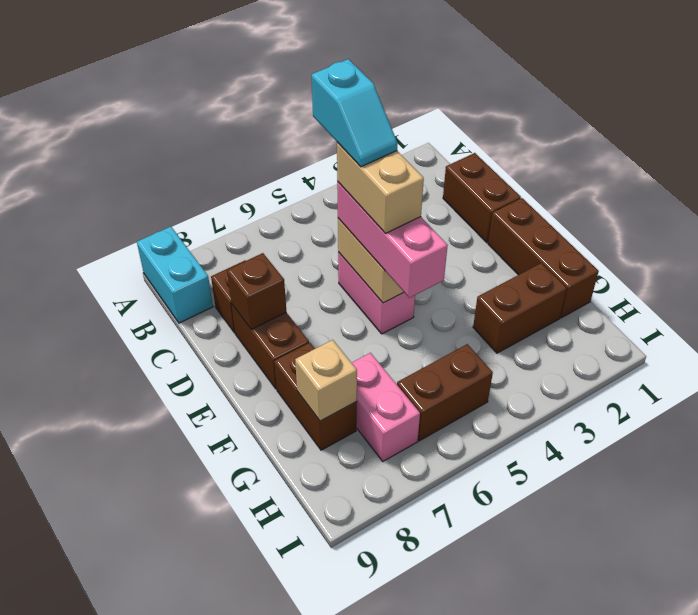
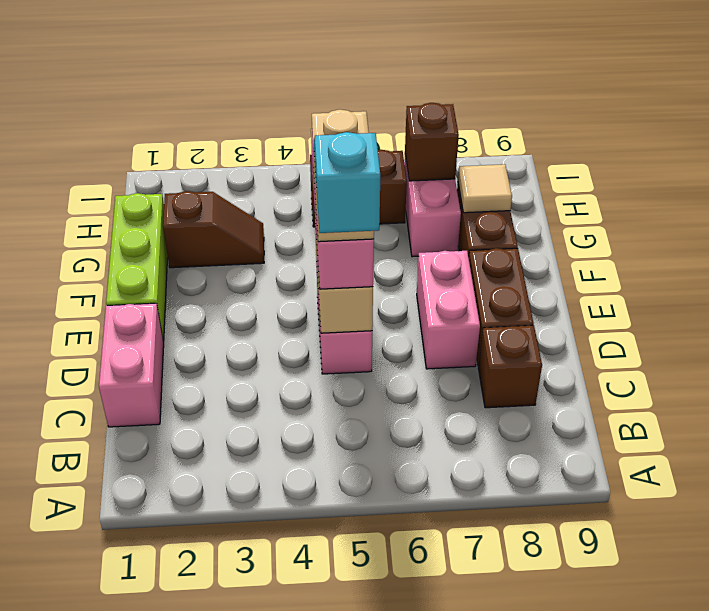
cyan 1x2 brick [137,227,213,323] -> none
brown 1x2 brick [443,153,521,243] -> pink 1x2 brick [99,303,164,427]
none -> pink 1x2 brick [417,251,480,369]
brown 1x1 brick [227,253,286,330] -> brown 1x1 brick moved to [405,103,459,181]
brown 1x3 brick [488,198,599,318] -> lime 1x3 brick [106,193,168,342]
brown 1x2 brick [473,263,567,353] -> brown 1x2 slope [163,191,264,268]
tan 1x1 brick [295,340,357,421] -> tan 1x1 tile [458,164,512,213]

